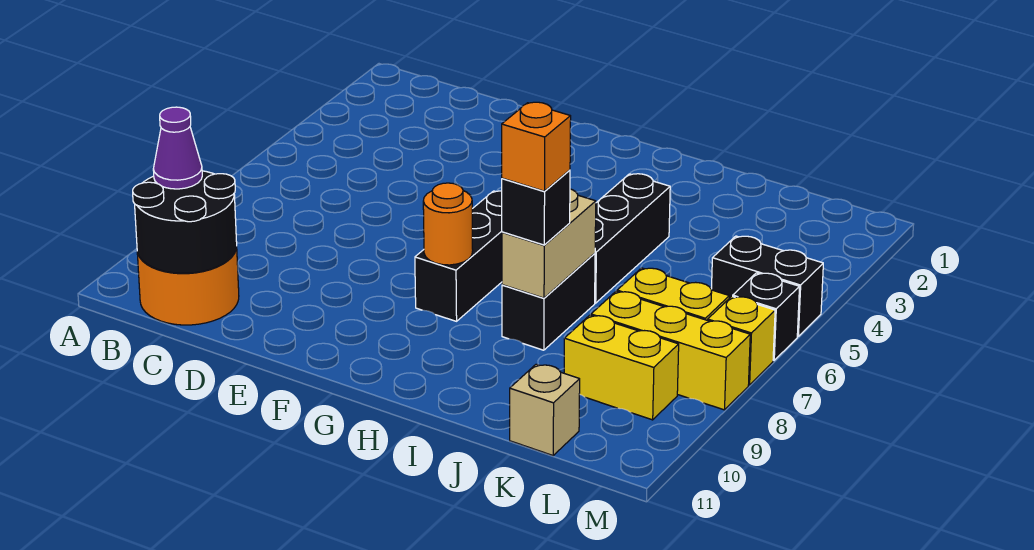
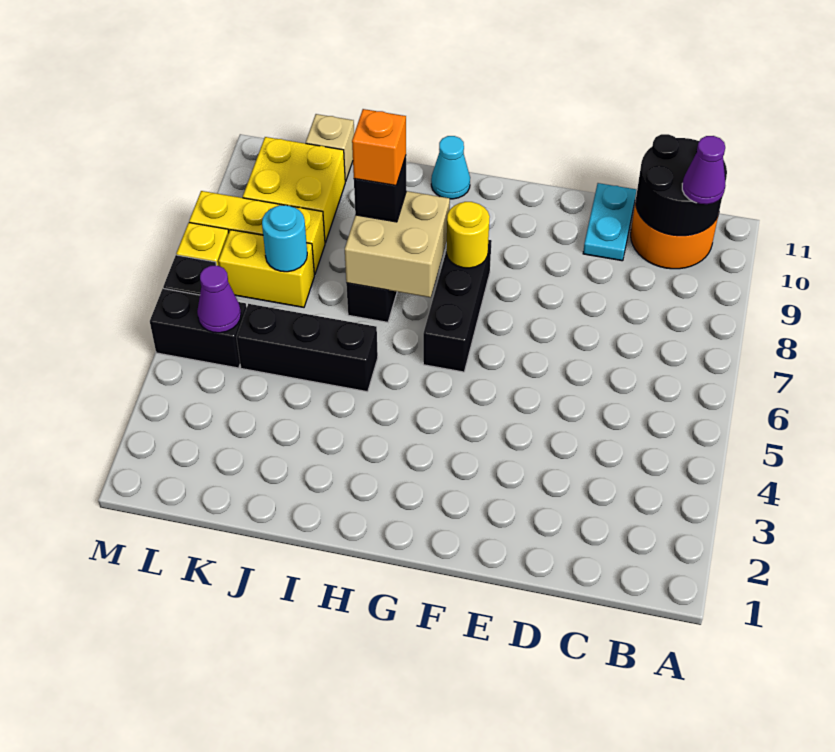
none -> cyan 1x2 plate [583,183,636,261]
orange 1x1 round brick [423,183,473,265] -> yellow 1x1 round brick [446,202,490,268]
none -> cyan 1x1 cone [431,136,470,199]
black 1x3 brick [595,174,670,303] -> black 1x3 brick turned to [236,304,378,392]
tan 1x2 brick [502,189,596,298] -> tan 2x2 brick [345,191,450,298]
none -> cyan 1x1 round brick [262,205,307,272]
yellow 1x2 brick [564,315,679,420] -> yellow 2x2 brick [243,137,346,243]
none -> purple 1x1 cone [197,266,241,333]

